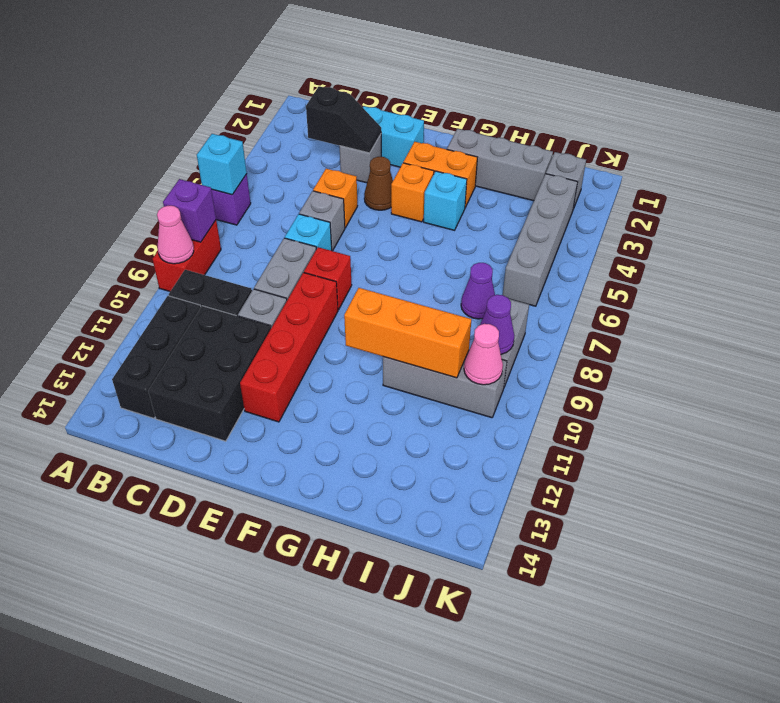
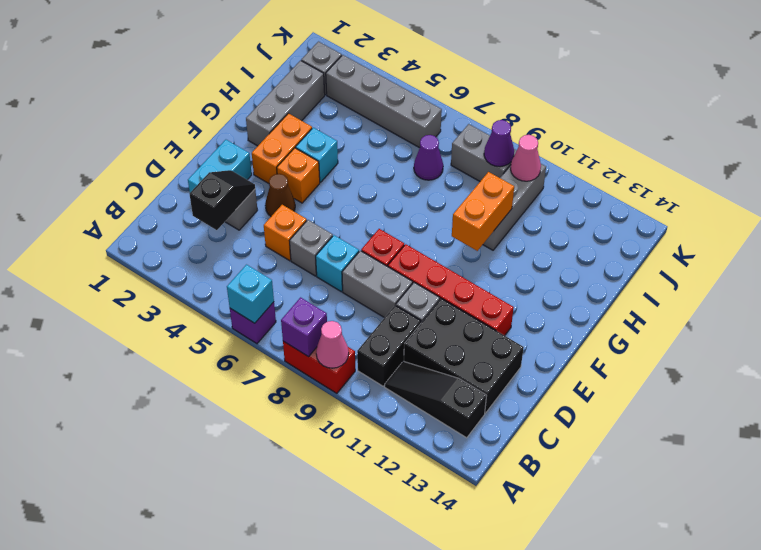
black 1x3 brick [112,296,201,418] -> black 1x3 slope [385,361,486,438]
orange 1x3 brick [344,288,471,378] -> orange 1x2 brick [452,172,514,251]

